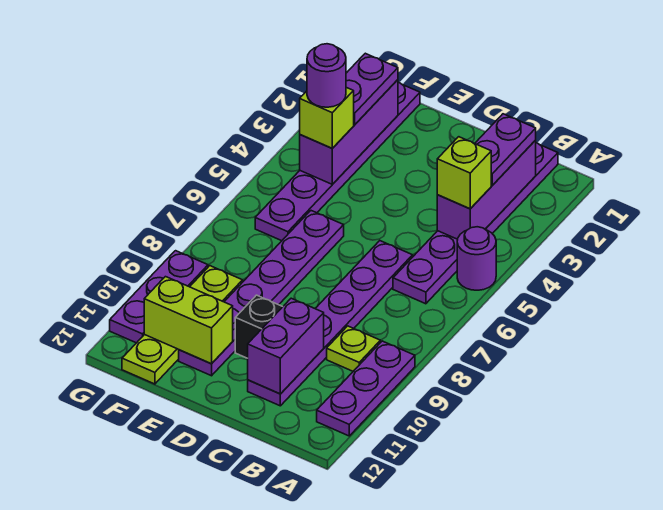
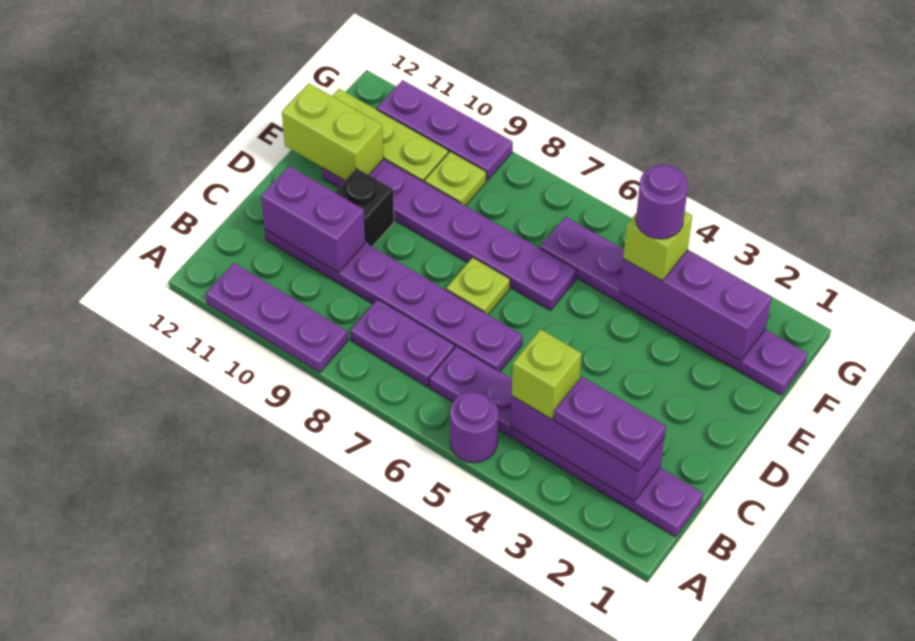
lime 1x1 plate [327,326,380,371] -> lime 1x1 plate moved to [446,258,510,315]
lime 1x2 brick [144,277,233,364] -> lime 1x2 brick turned to [282,83,384,180]
purple 1x2 plate [346,53,398,125] -> purple 1x2 plate moved to [350,299,455,387]

